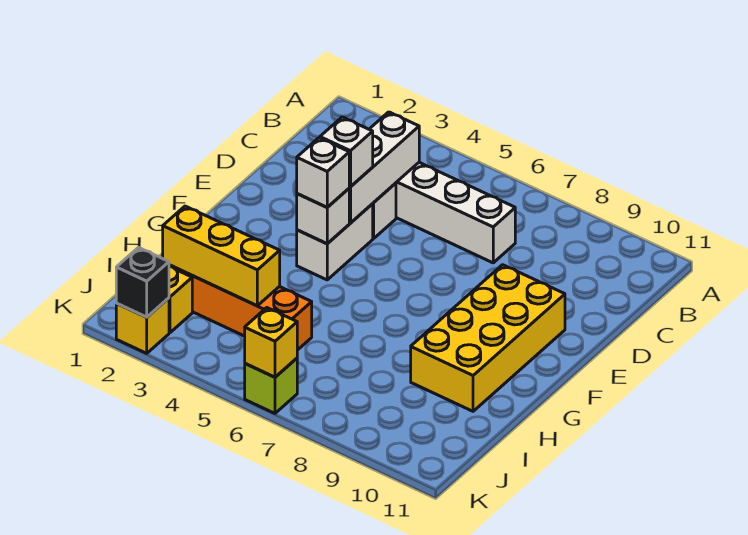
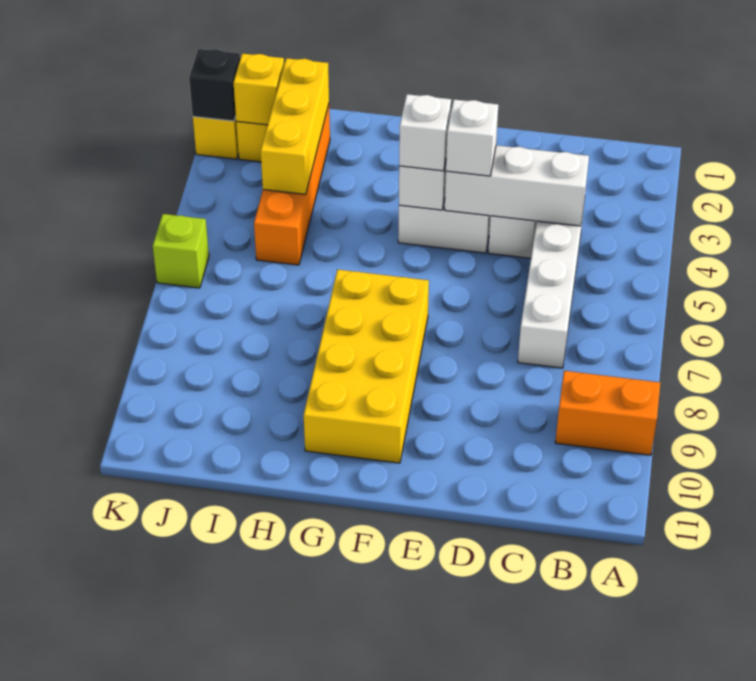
none -> orange 1x2 brick [555,371,660,455]
yellow 2x4 brick [411,265,565,411] -> yellow 2x4 brick turned to [304,270,429,463]
yellow 1x1 brick [245,308,297,377] -> yellow 1x1 brick moved to [233,54,284,125]

